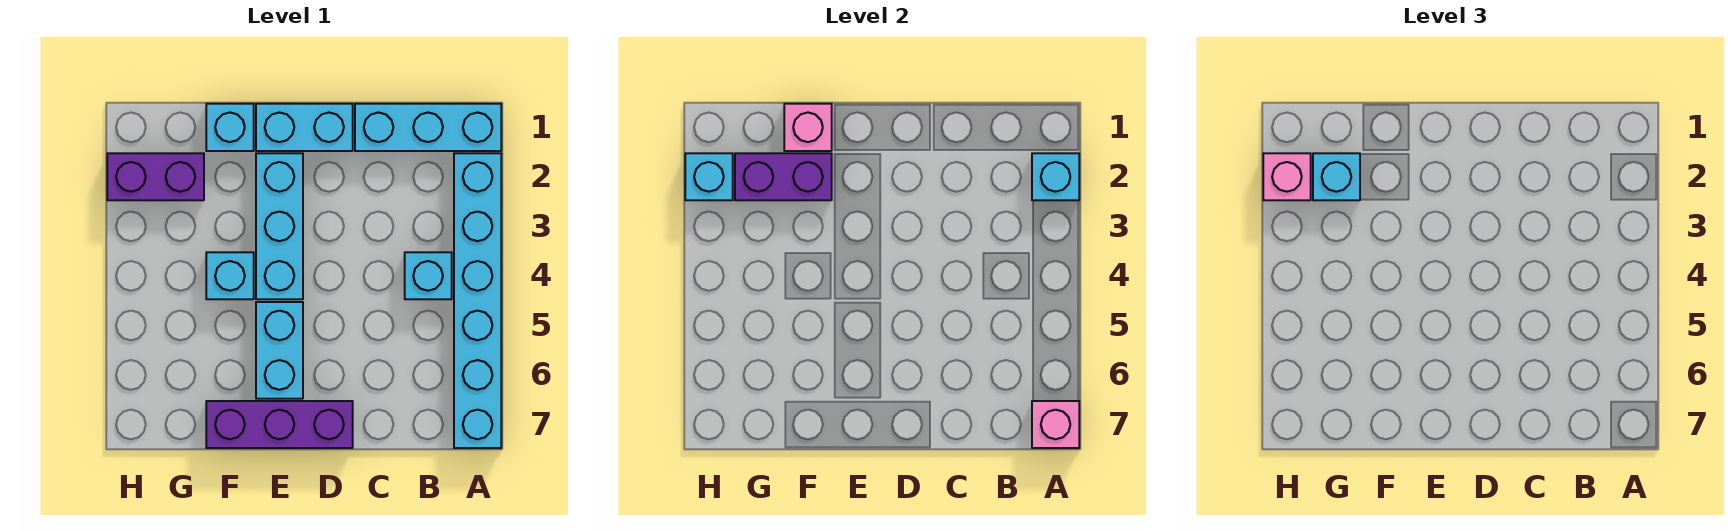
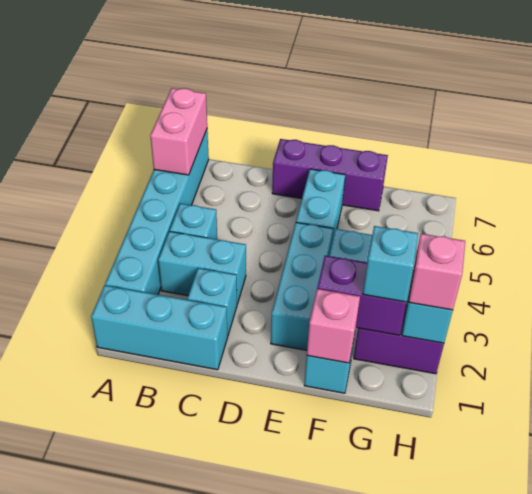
cyan 1x1 brick [1032,153,1079,200] -> cyan 1x1 brick moved to [187,268,237,336]
pink 1x1 brick [1032,401,1079,448] -> pink 1x2 brick [150,88,207,175]
cyan 1x2 brick [256,104,353,151] -> cyan 1x2 brick moved to [158,231,246,304]

